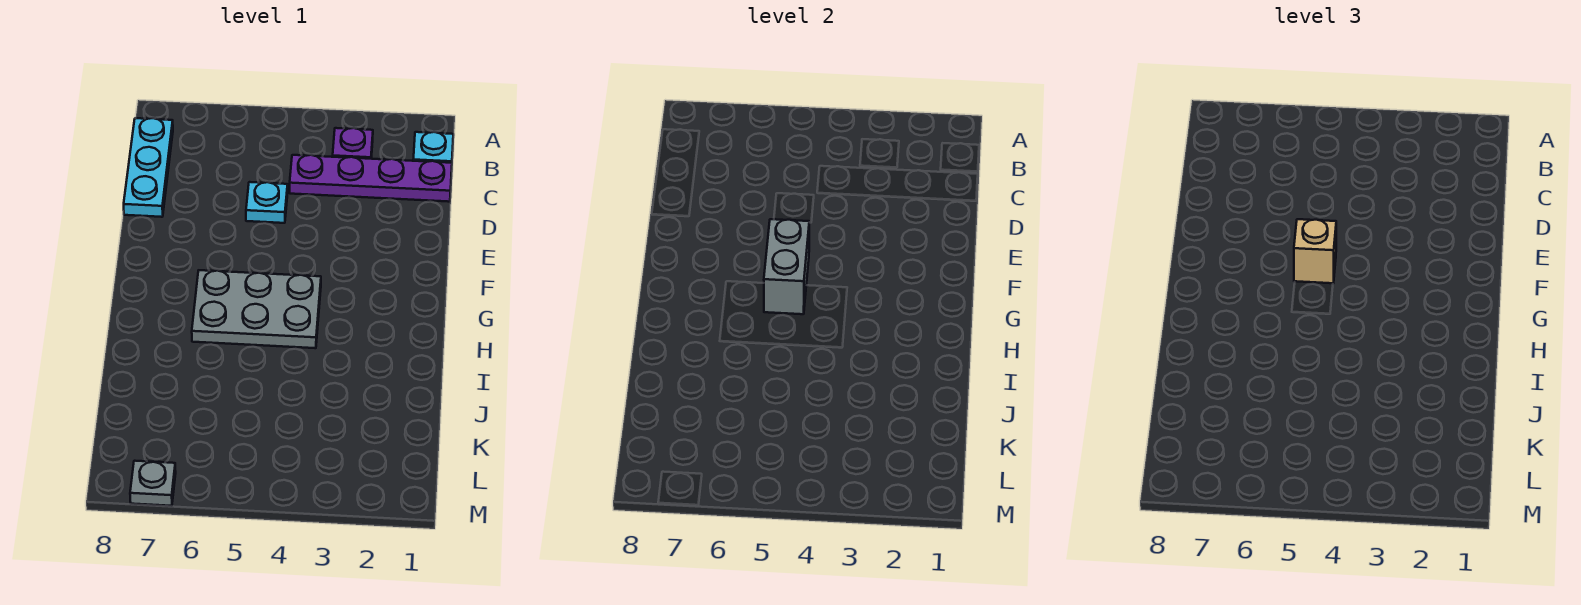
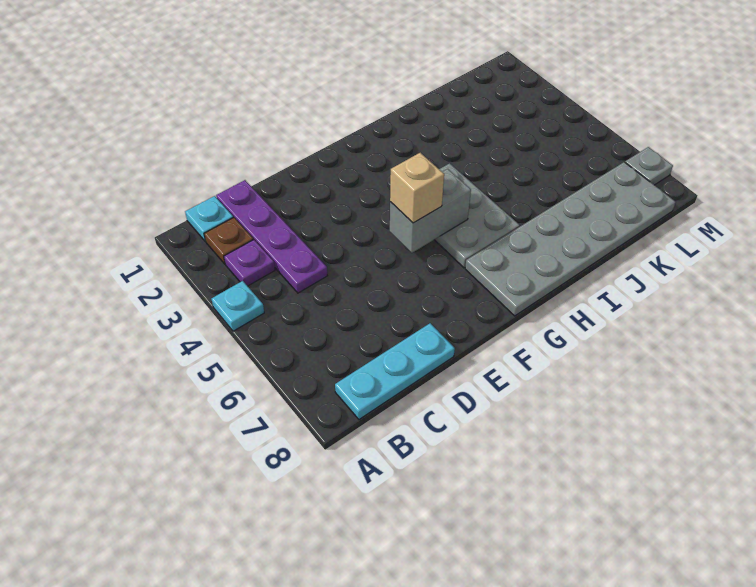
none -> brown 1x1 plate [204,217,253,264]
cyan 1x1 plate [246,182,288,223] -> cyan 1x1 plate moved to [212,281,264,331]
none -> grey 2x6 plate [465,162,676,316]

